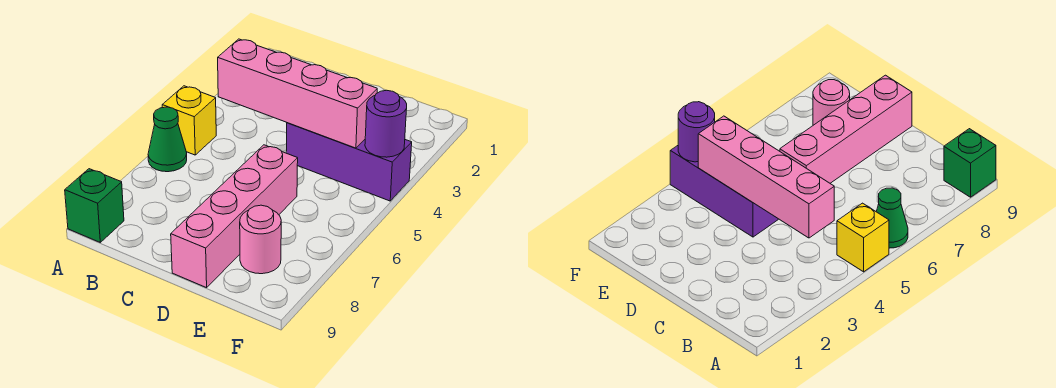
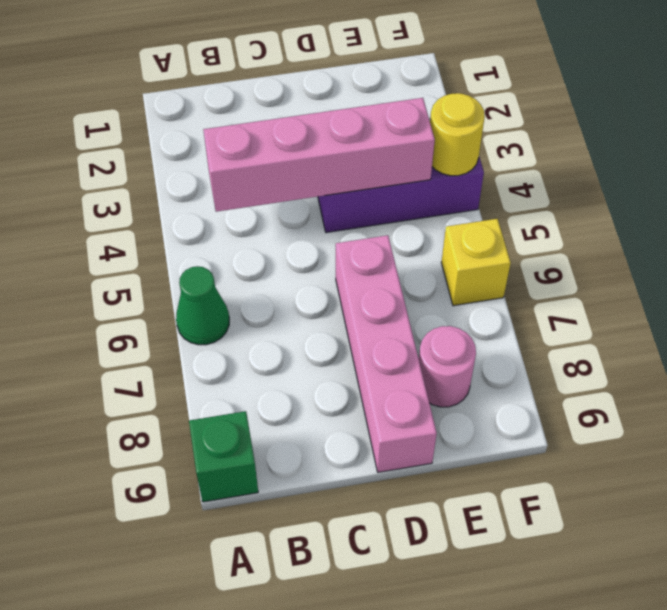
yellow 1x1 brick [162,86,216,155] -> yellow 1x1 brick moved to [441,219,511,306]
purple 1x1 round brick [365,91,407,157] -> yellow 1x1 round brick [430,93,485,176]

